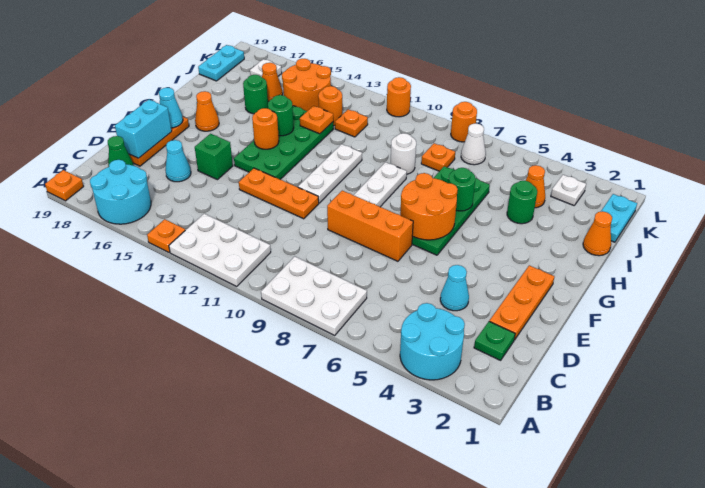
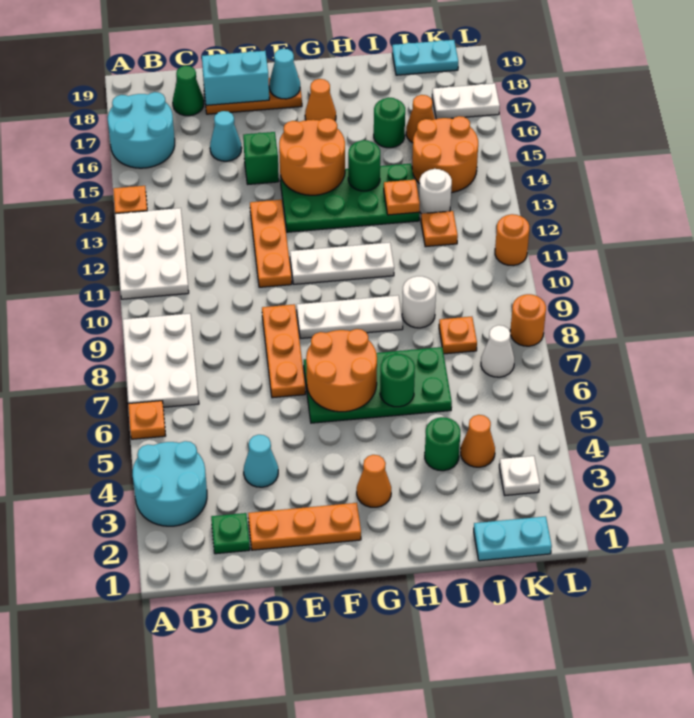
orange 1x1 plate [45,170,84,201] -> orange 1x1 plate moved to [128,401,166,439]
orange 1x3 brick [327,191,413,261] -> orange 1x3 plate [262,304,305,398]
orange 1x1 round brick [252,108,279,149] -> orange 2x2 round brick [279,118,345,195]
orange 1x1 cone [583,211,612,256] -> orange 1x1 cone moved to [357,455,391,507]
orange 1x1 round brick [318,86,342,126] -> white 1x1 round brick [419,169,452,214]
white 1x1 plate [250,59,282,77] -> white 1x2 plate [432,83,500,119]

